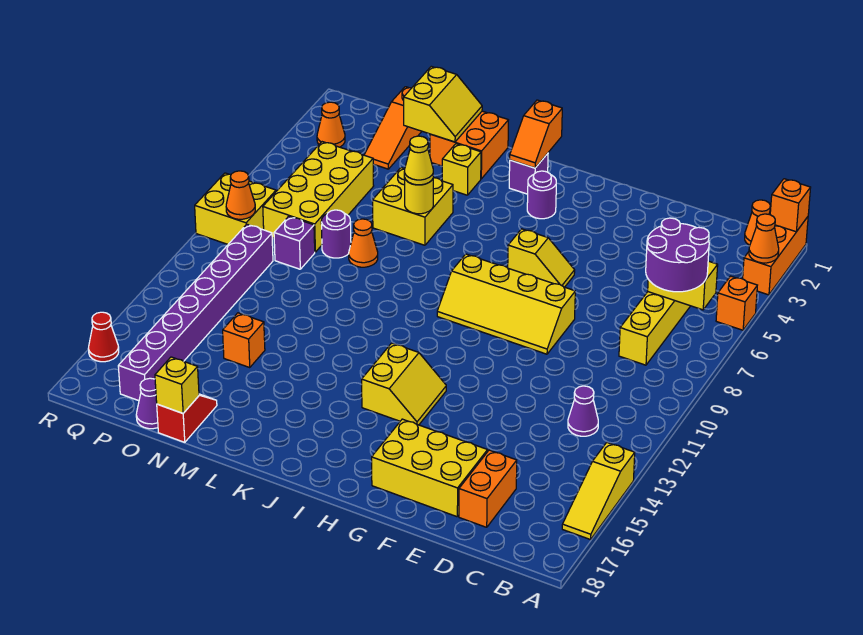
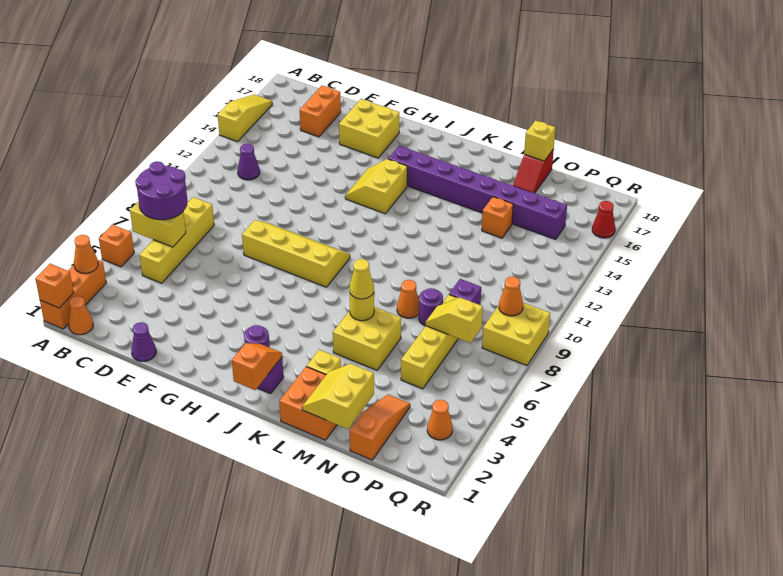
yellow 2x3 brick [372,419,488,517] -> yellow 2x2 brick [339,99,399,158]
yellow 1x2 slope [508,229,575,287] -> yellow 1x2 slope moved to [426,298,483,343]
yellow 2x4 brick [263,142,374,252] -> yellow 1x4 brick [401,295,458,389]
purple 1x1 cone [136,378,158,429] -> purple 1x1 cone moved to [131,322,156,361]
purple 1x8 brick [118,224,273,401] -> purple 1x8 brick turned to [388,146,567,239]

